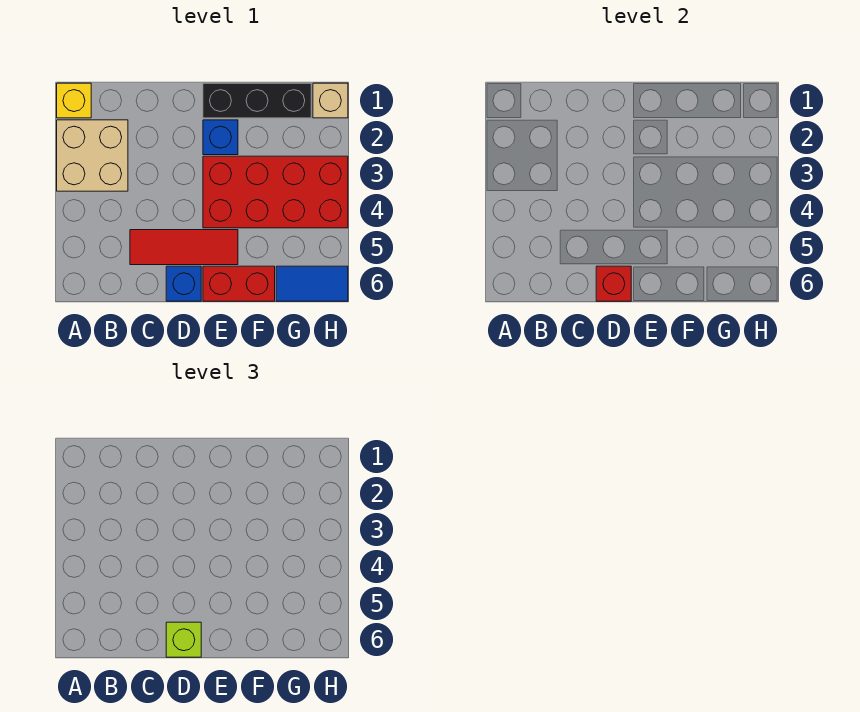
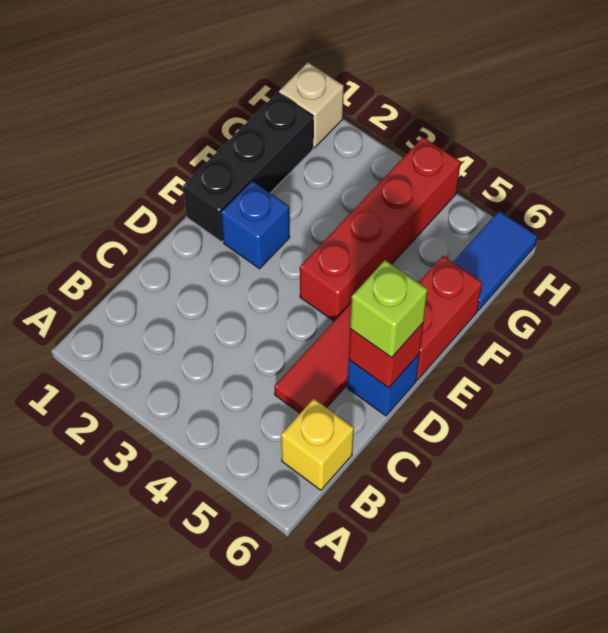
yellow 1x1 brick [57,83,91,118] -> yellow 1x1 brick moved to [281,399,354,490]
tan 2x2 brick [57,120,128,191] -> none
red 2x4 brick [203,156,348,228] -> red 1x4 brick [300,137,461,321]

